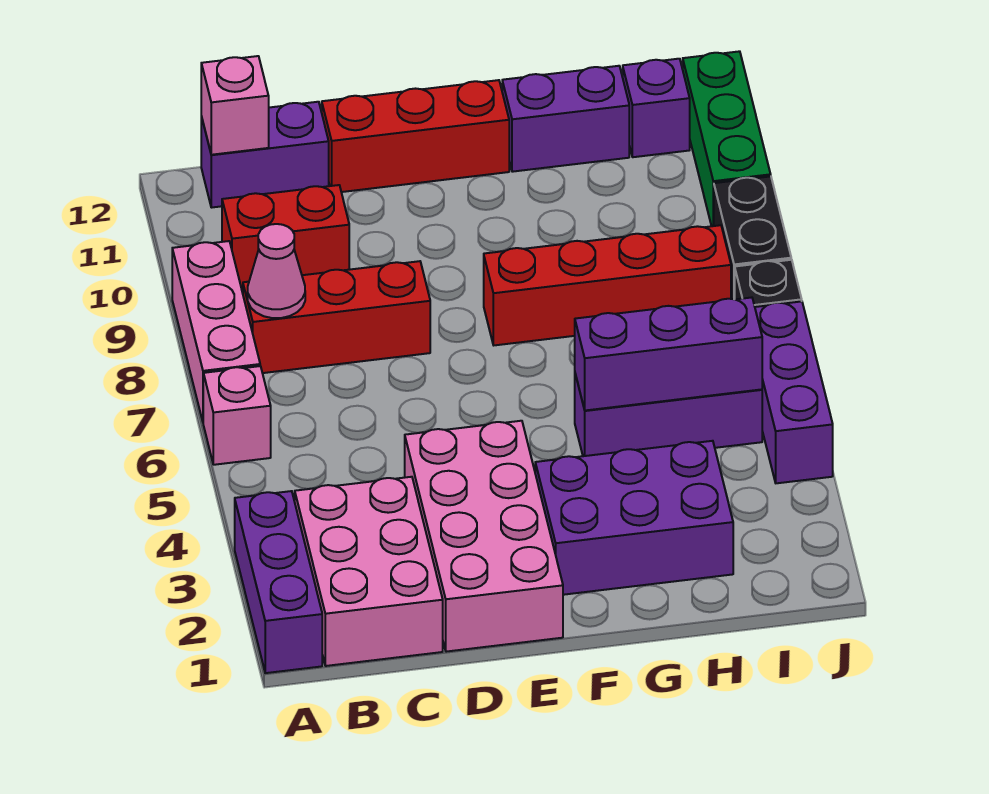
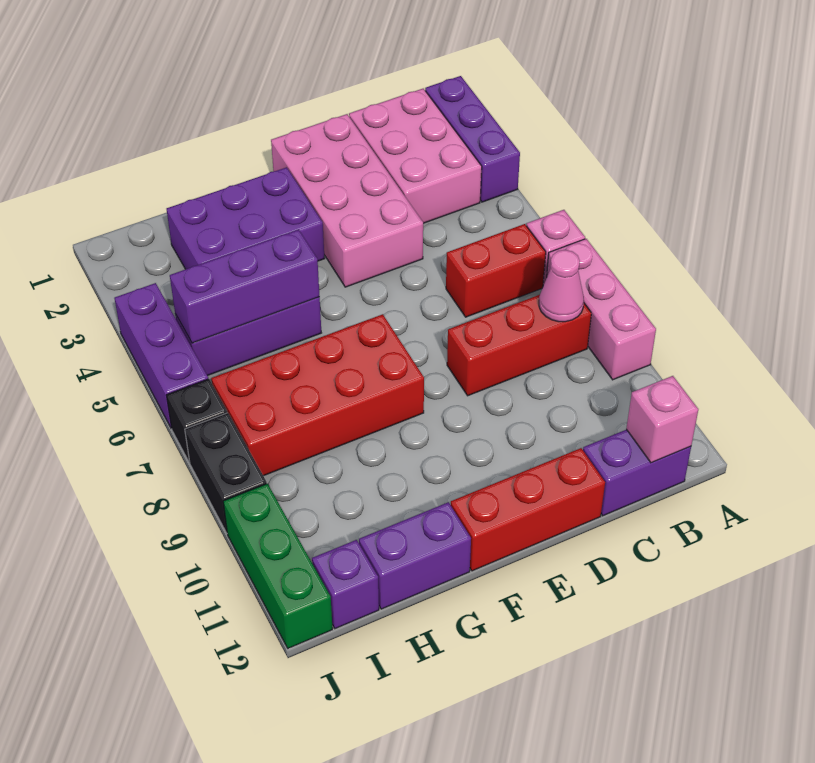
red 1x2 brick [222,185,349,290] -> red 1x2 brick moved to [446,224,546,317]
red 1x4 brick [484,225,731,345] -> red 2x4 brick [211,314,424,476]

